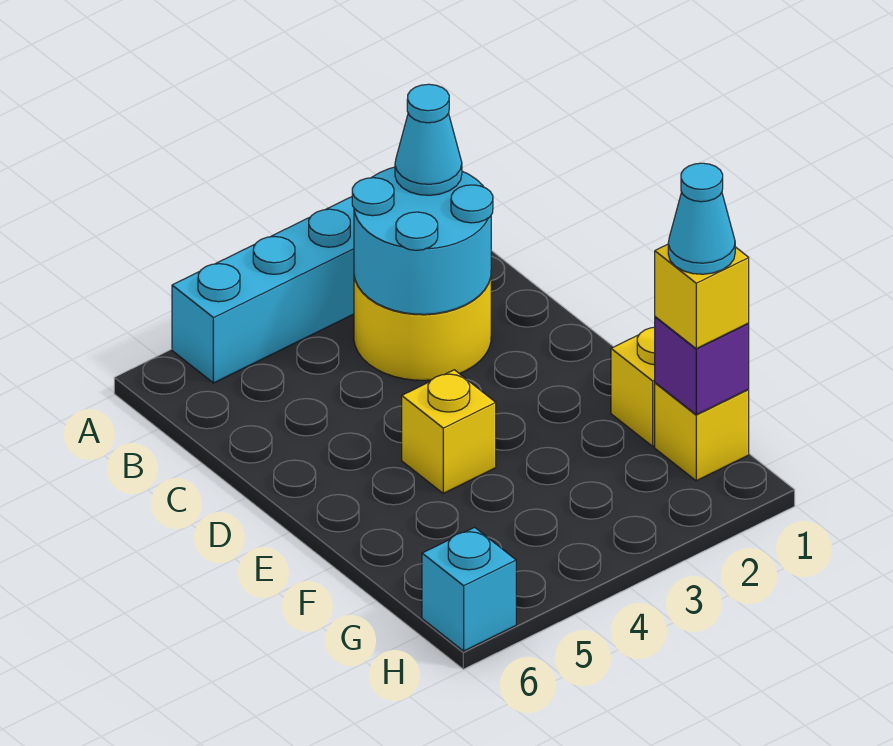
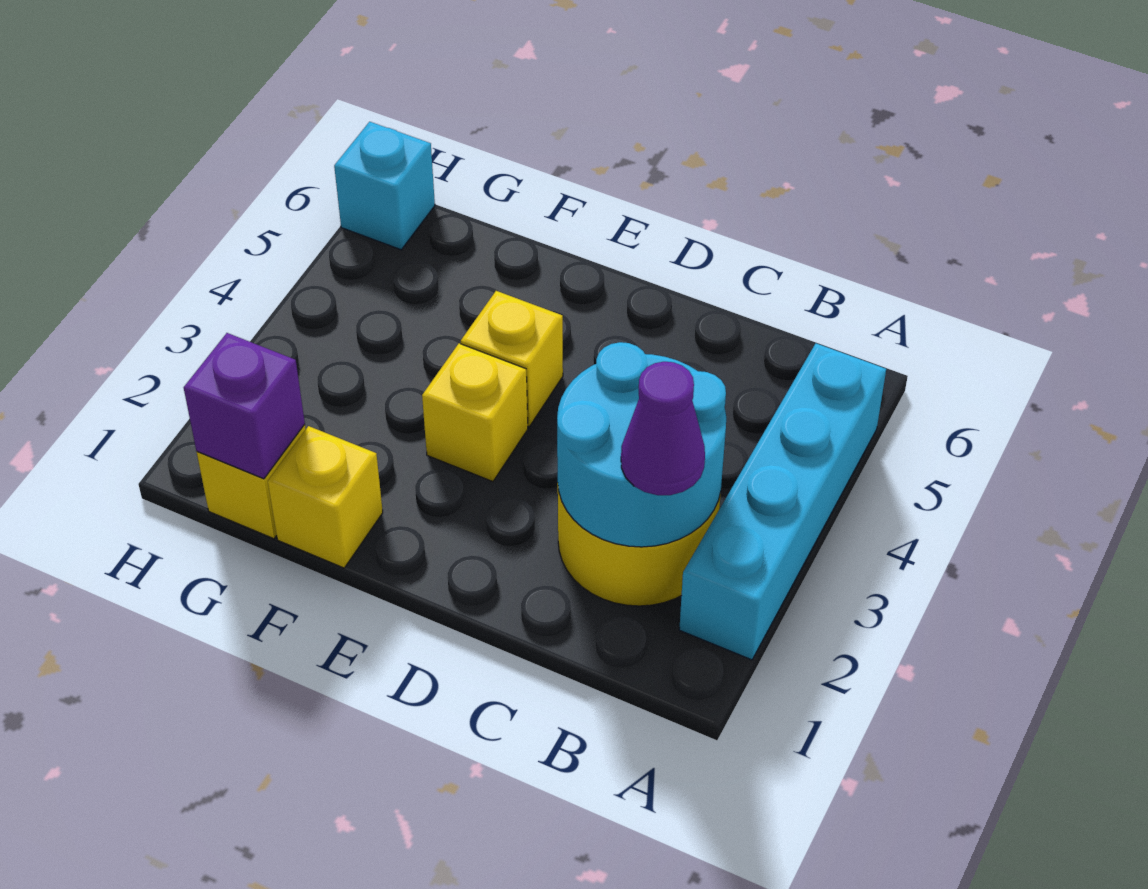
cyan 1x1 cone [395,84,462,195] -> purple 1x1 cone [621,362,705,495]
yellow 1x1 brick [655,244,749,349] -> yellow 1x1 brick moved to [422,343,528,482]
cyan 1x1 cone [668,163,735,274] -> none

